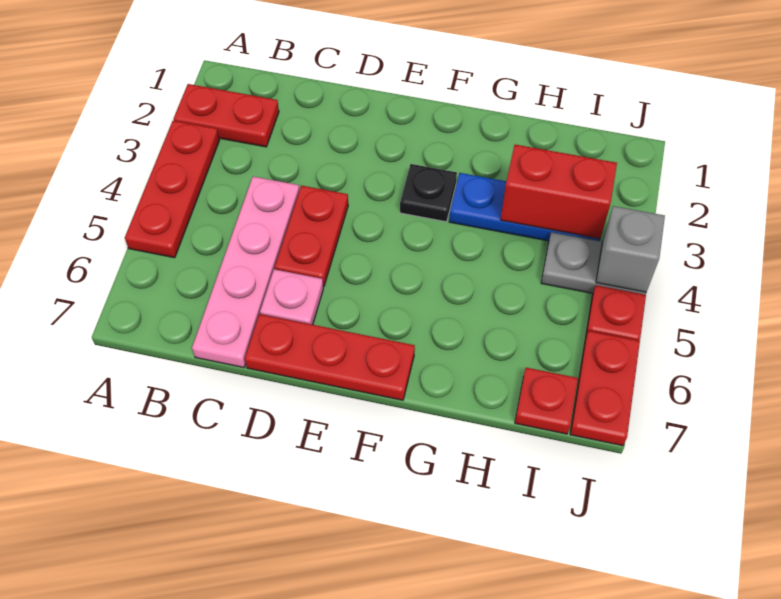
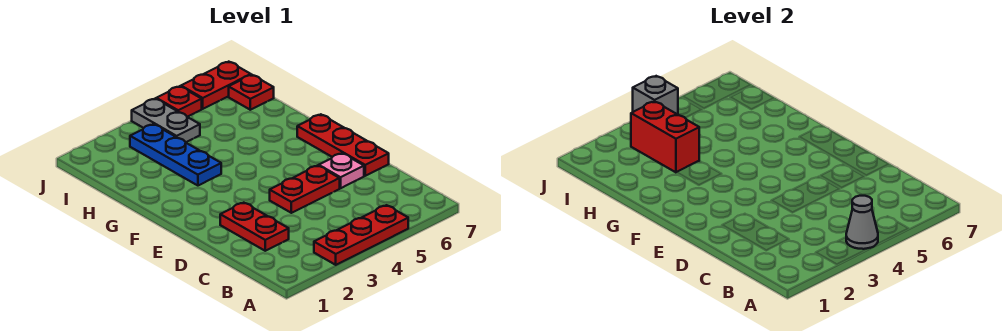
red 1x2 plate [174,84,279,147] -> red 1x2 plate moved to [220,203,289,251]
none -> grey 1x1 cone [846,196,878,249]
pink 1x4 plate [192,177,299,368] -> none
black 1x1 plate [400,164,457,222] -> none

